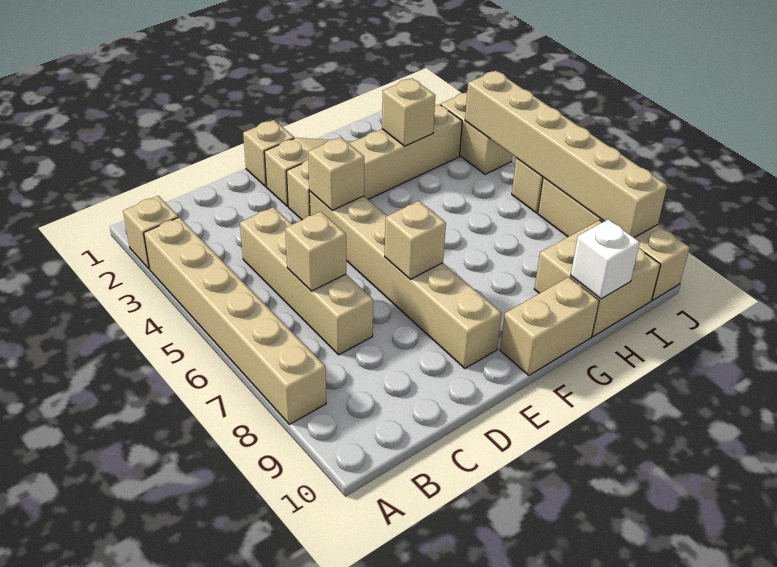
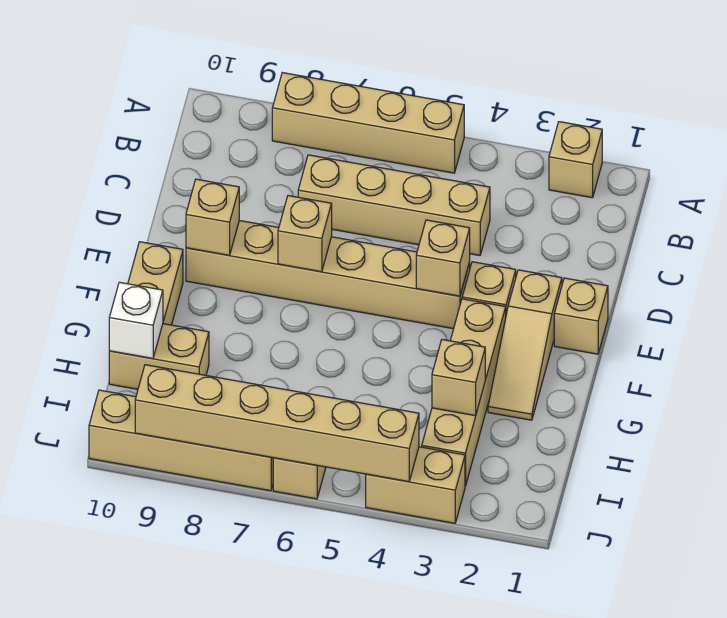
tan 1x6 brick [144,217,326,424] -> tan 1x4 brick [272,73,464,173]
tan 1x1 brick [285,212,346,291] -> tan 1x1 brick moved to [186,179,239,255]
tan 2x2 brick [534,220,661,336] -> tan 1x2 brick [109,324,209,389]

